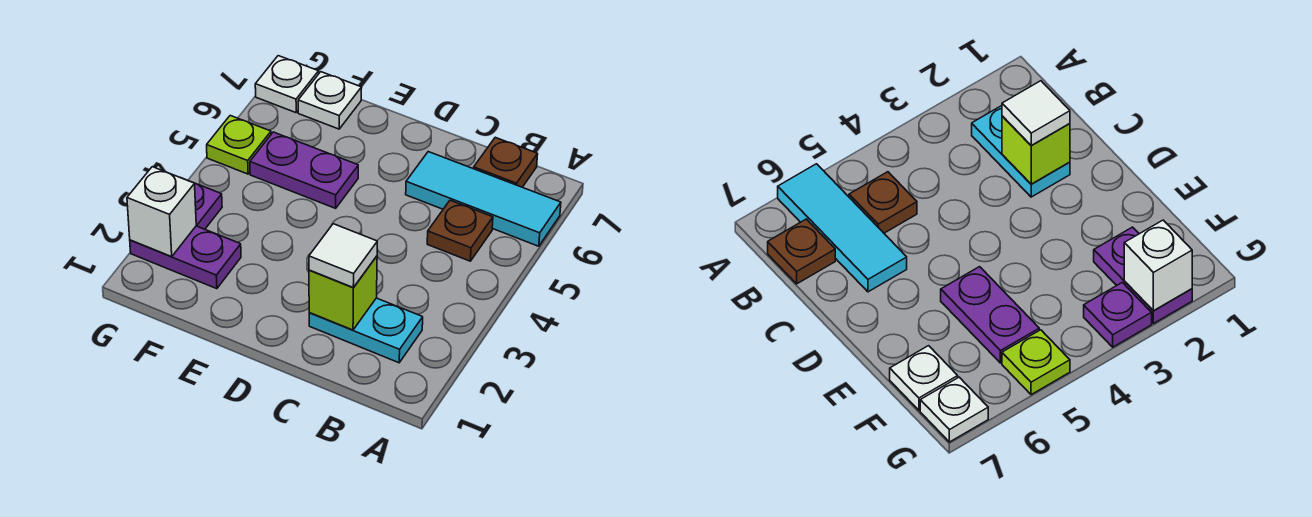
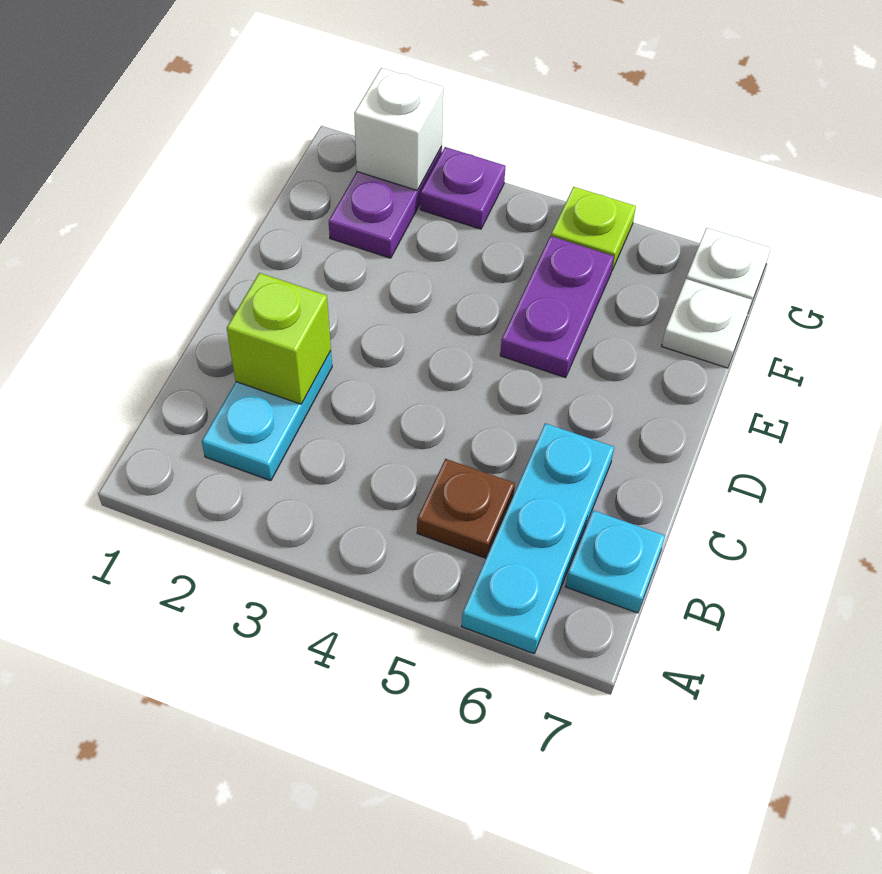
cyan 1x3 tile [406,152,561,246] -> cyan 1x3 plate [462,423,614,654]
brown 1x1 plate [474,137,538,187] -> cyan 1x1 plate [565,510,665,613]
white 1x1 tile [309,224,377,288] -> none

